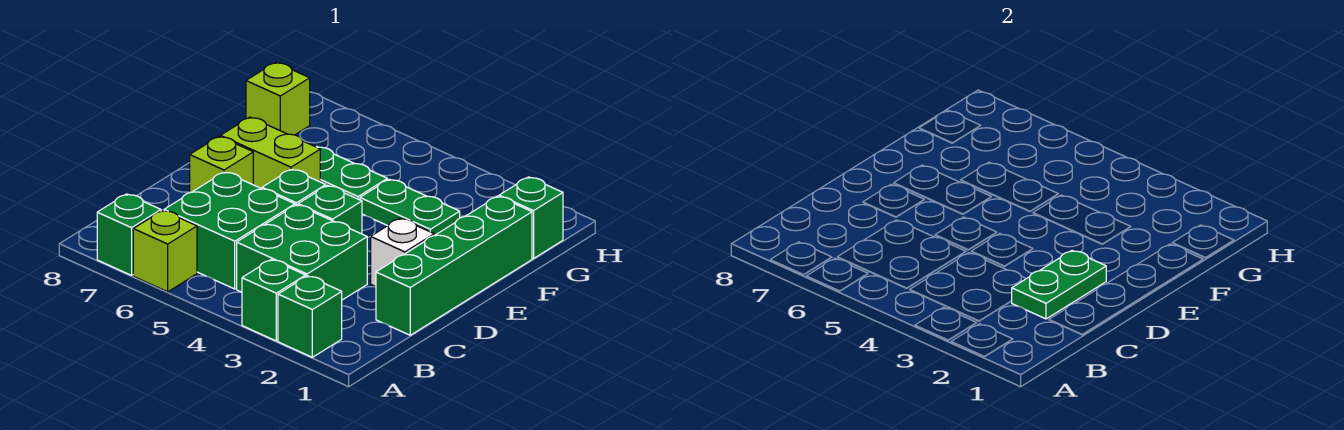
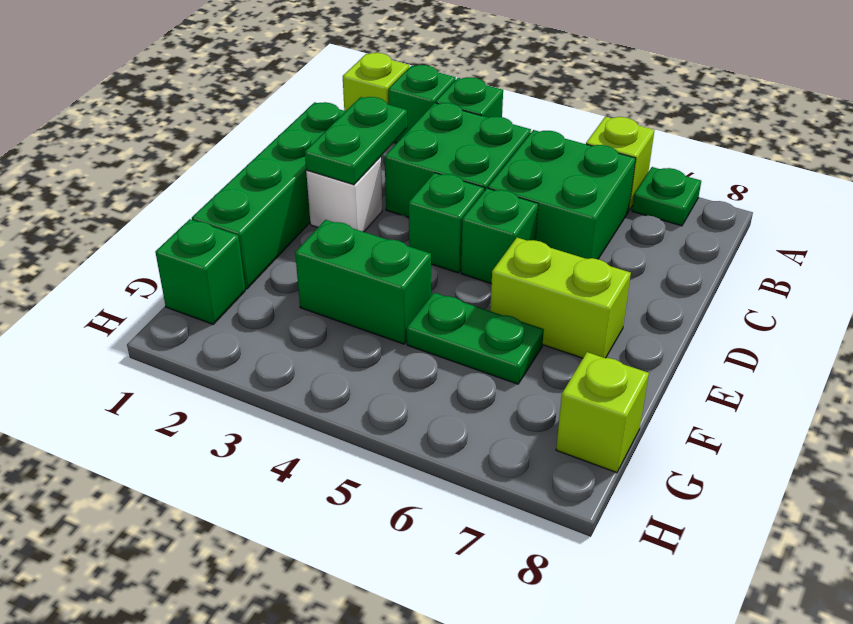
green 1x1 brick [97,194,161,275] -> green 1x1 plate [632,167,701,226]
lime 1x1 brick [190,136,253,193] -> lime 1x1 brick moved to [343,53,409,111]
green 1x2 plate [360,179,460,235] -> green 1x2 brick [295,220,431,344]

